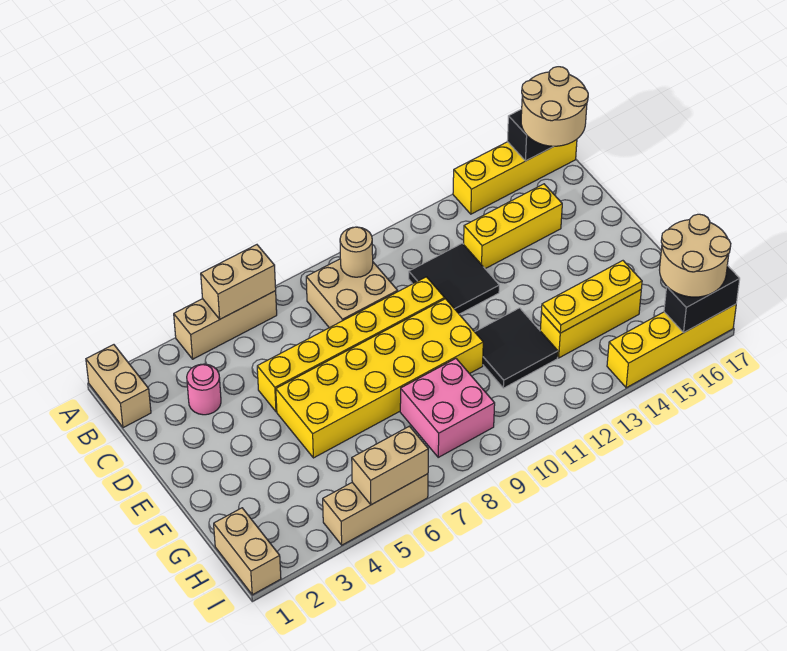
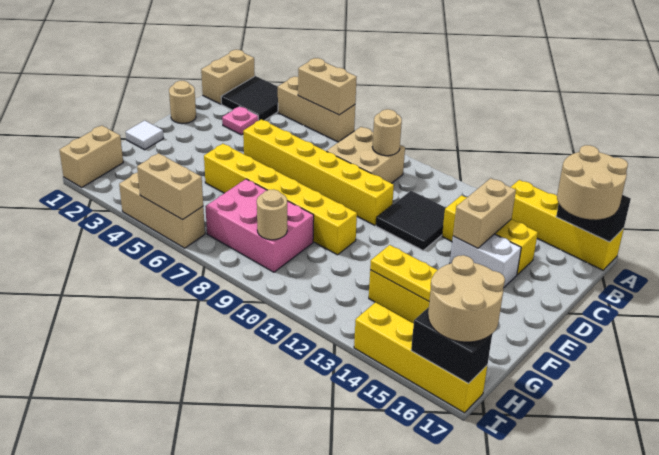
pink 1x1 round brick [187,364,221,415] -> pink 1x1 plate [222,106,259,135]
none -> tan 1x2 brick [453,178,516,248]
none -> tan 1x1 round brick [169,81,196,124]
none -> white 1x2 brick [450,234,521,288]
yellow 2x6 brick [276,299,483,458] -> yellow 1x6 brick [204,144,357,255]
none -> white 1x1 tile [126,120,164,150]
black 2x2 tile [475,308,558,388] -> black 2x2 tile moved to [221,76,278,120]
pink 2x2 brick [400,359,495,457] -> pink 2x3 brick [205,179,314,272]
none -> tan 1x1 round brick [257,189,287,240]

